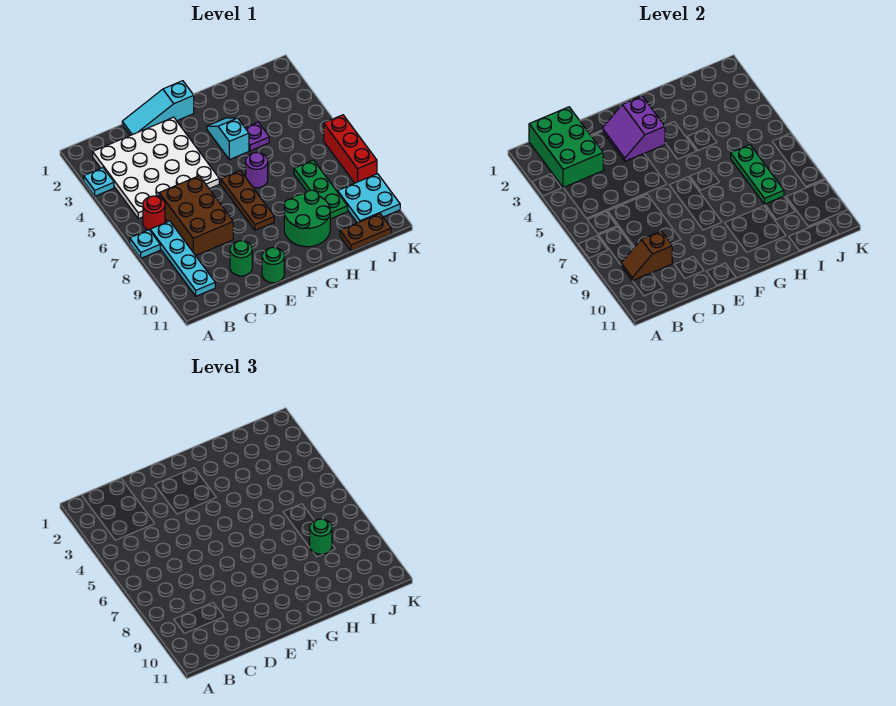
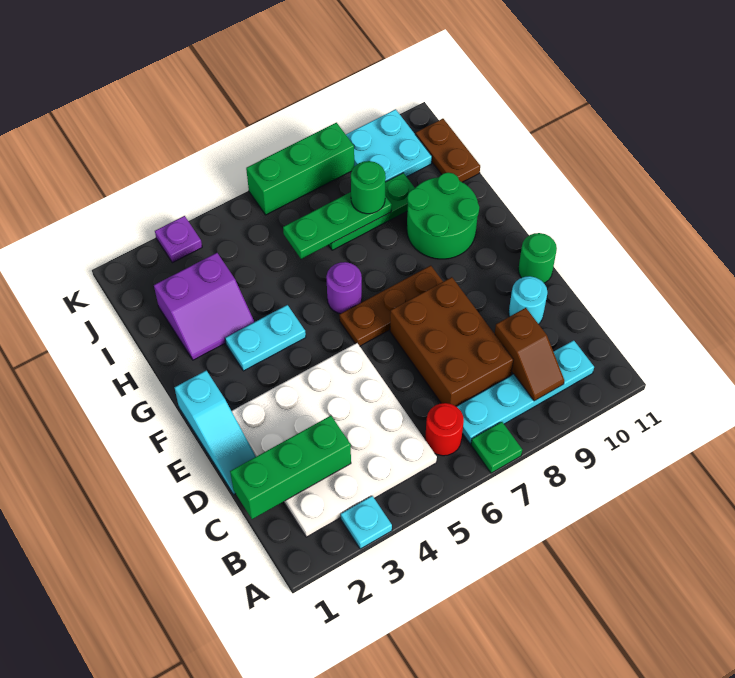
cyan 1x1 plate [130,230,160,258] -> green 1x1 plate [471,422,522,473]
green 2x3 brick [529,107,603,188] -> green 1x3 brick [230,416,351,519]
brown 2x3 brick [159,176,233,256] -> brown 2x3 brick turned to [390,277,513,406]
green 1x1 round brick [230,241,252,276] -> cyan 1x1 round brick [509,276,547,324]
purple 2x2 slope [602,96,665,161] -> purple 2x2 slope moved to [154,253,254,360]
cyan 1x2 slope [207,118,249,160] -> cyan 1x2 plate [225,305,306,371]
purple 1x1 plate [245,122,269,151] -> purple 1x1 plate moved to [155,216,202,263]
red 1x3 brick [324,115,377,183] -> green 1x3 brick [246,123,354,215]

